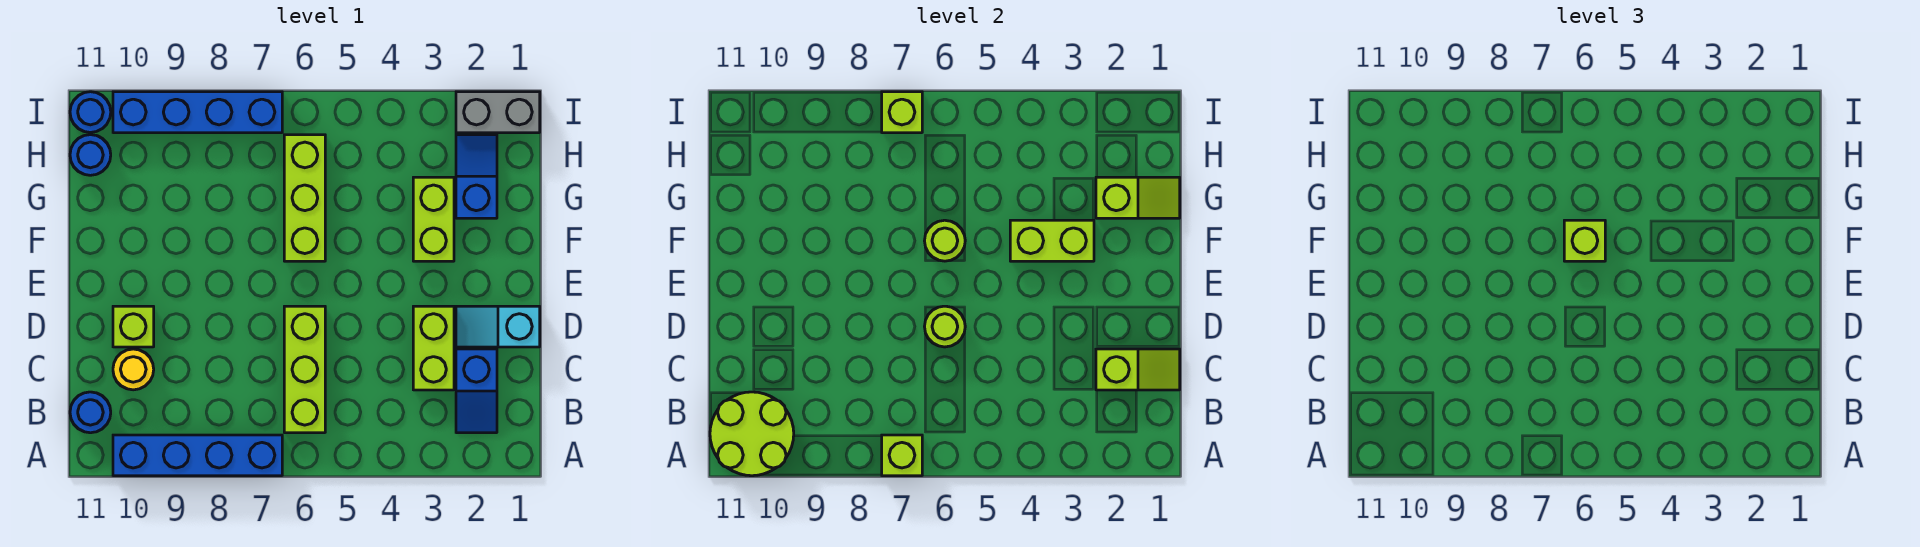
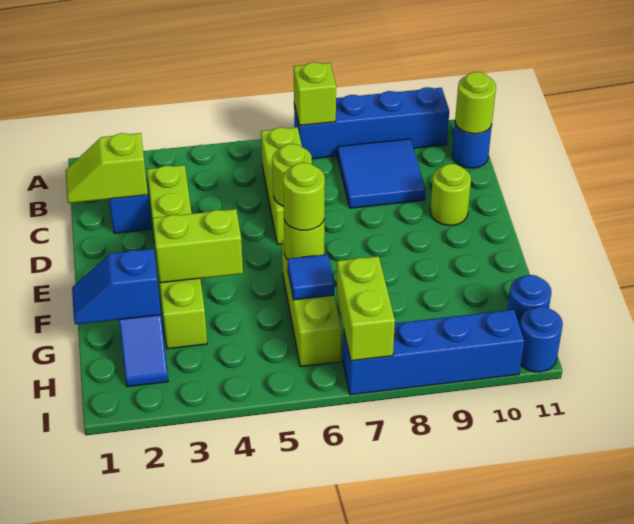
lime 2x2 round brick [710,392,794,476] -> lime 1x1 round brick [455,72,496,134]
none -> blue 2x2 tile [337,139,425,208]
yellow 1x1 round brick [113,349,154,390] -> none
cyan 1x2 slope [456,306,540,347] -> none
lime 1x1 brick [113,306,154,347] -> lime 1x1 round brick [430,164,471,225]
lime 1x1 brick [1564,220,1605,261] -> lime 1x1 round brick [283,163,325,230]
lime 1x2 slope [1096,177,1180,218] -> blue 1x2 slope [72,249,161,324]
none -> blue 1x1 tile [288,254,334,300]
grey 1x2 brick [456,92,540,133] -> none
lime 1x1 brick [882,92,922,133] -> lime 1x2 brick [337,256,395,361]

